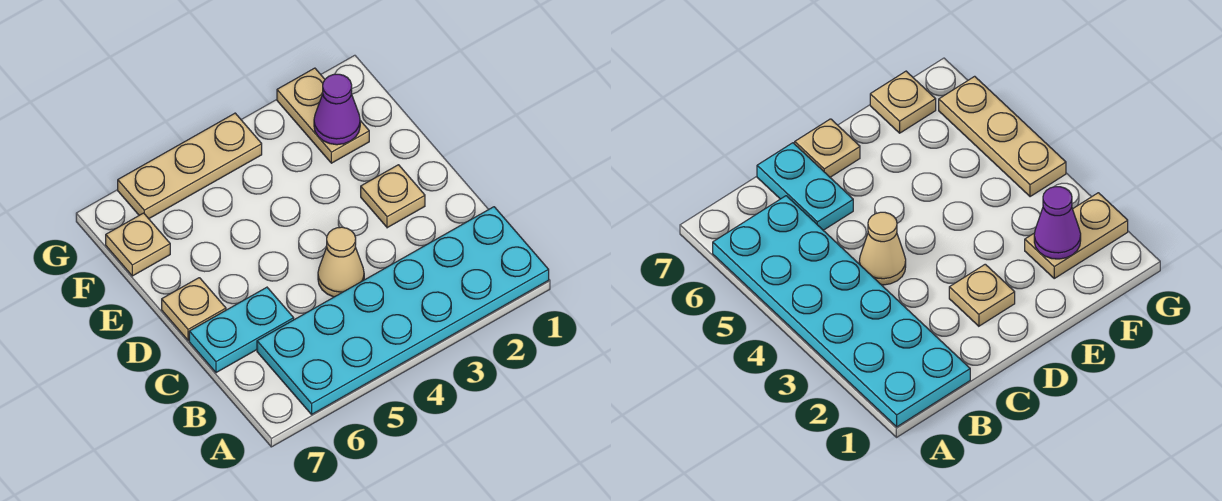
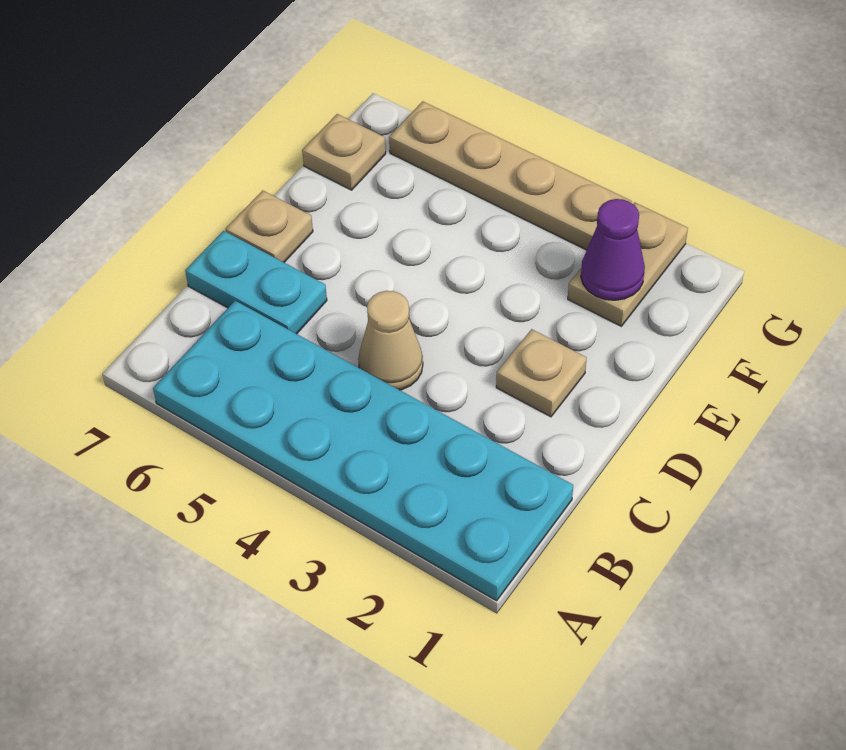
tan 1x3 plate [118,113,262,219] -> tan 1x4 plate [389,101,632,250]

